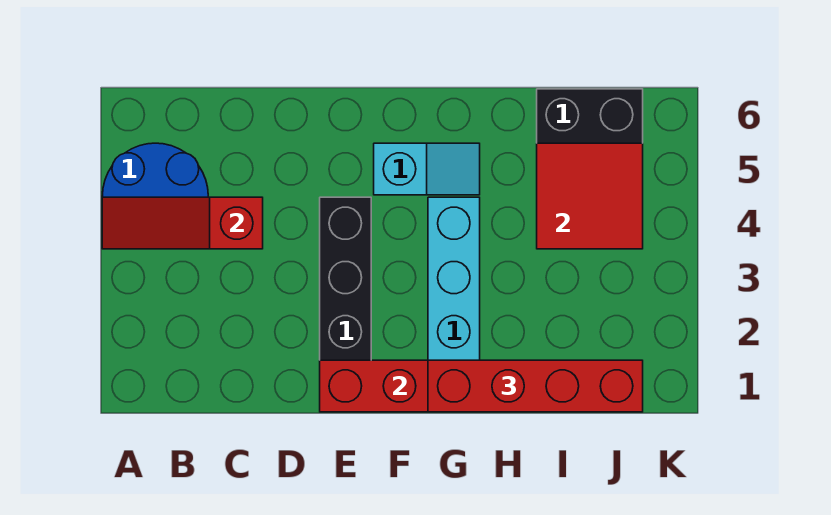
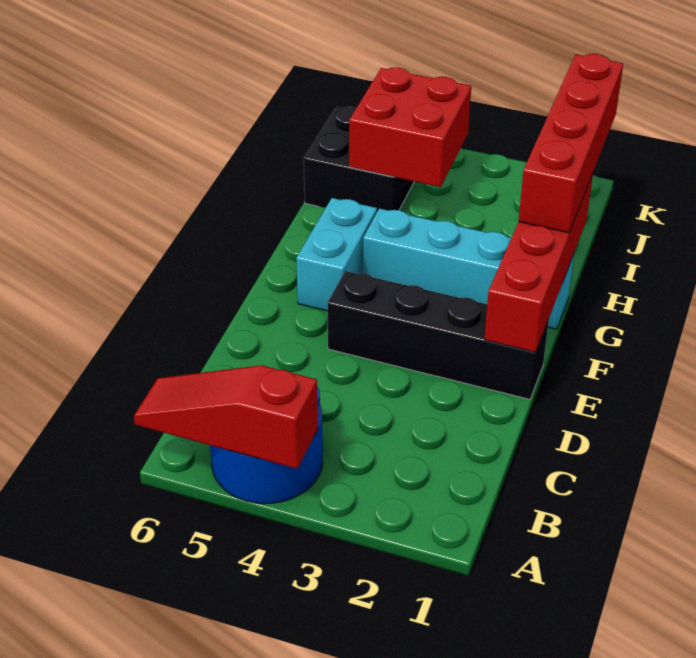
red 1x3 slope [102,197,263,249] -> red 1x3 slope turned to [134,365,318,469]
cyan 1x2 slope [374,143,480,195] -> cyan 1x2 brick [296,198,377,311]
red 2x2 tile [537,143,643,249] -> red 2x2 brick [349,67,471,187]

